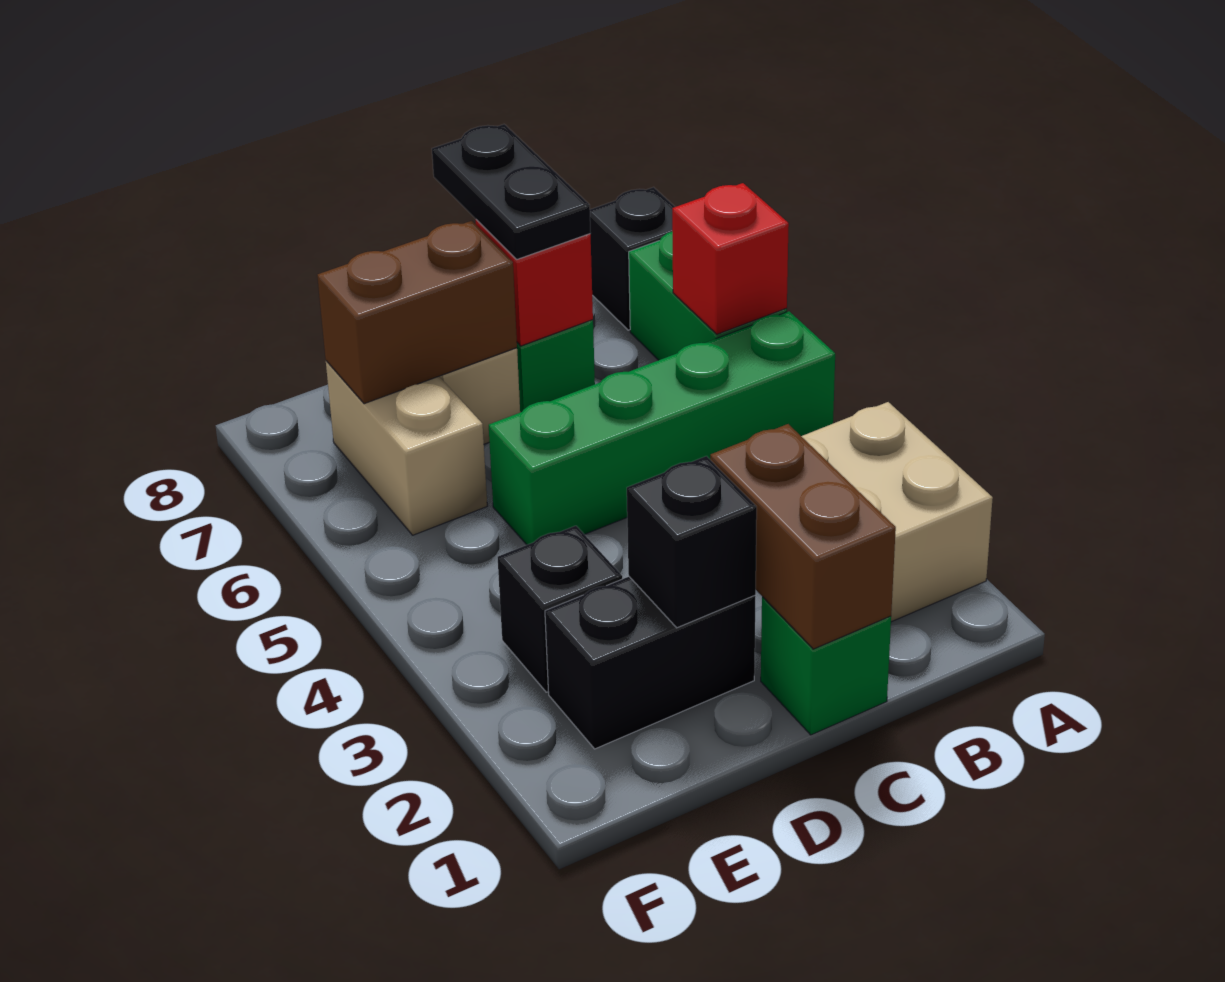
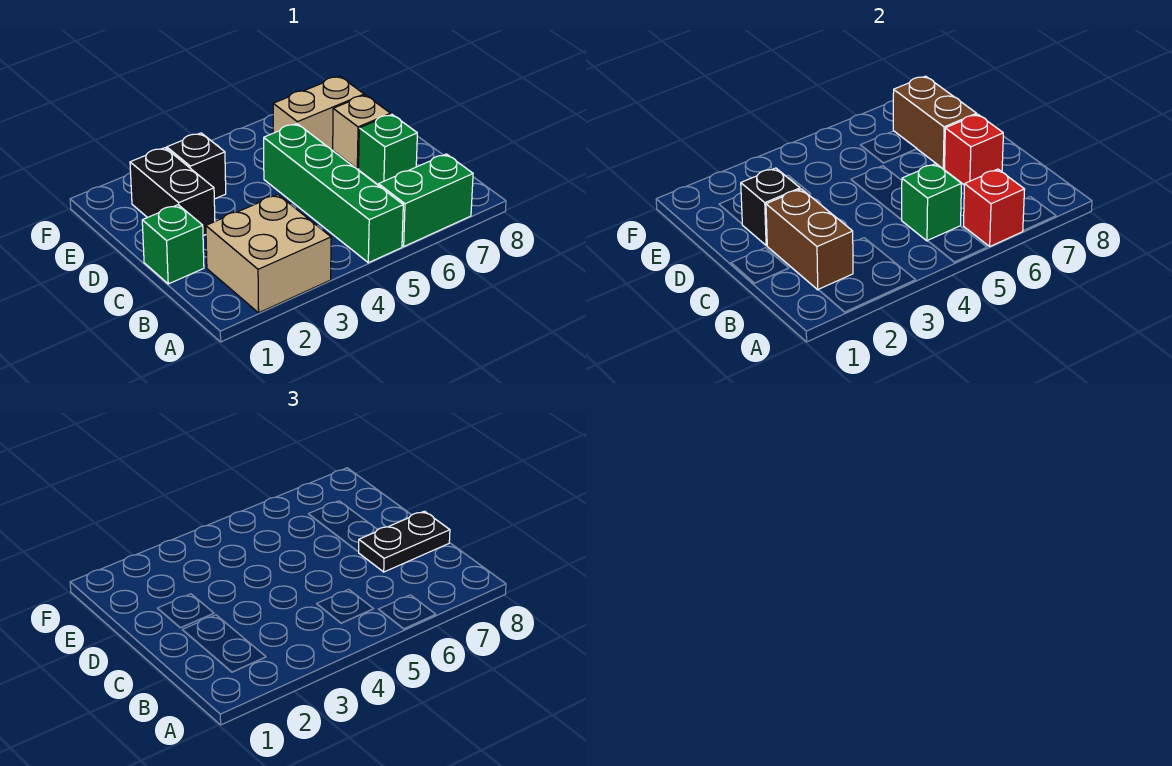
black 1x1 brick [590,187,675,330] -> none
none -> green 1x1 brick [902,164,961,241]
brown 1x2 brick [710,424,896,649] -> brown 1x2 brick turned to [766,189,853,290]

